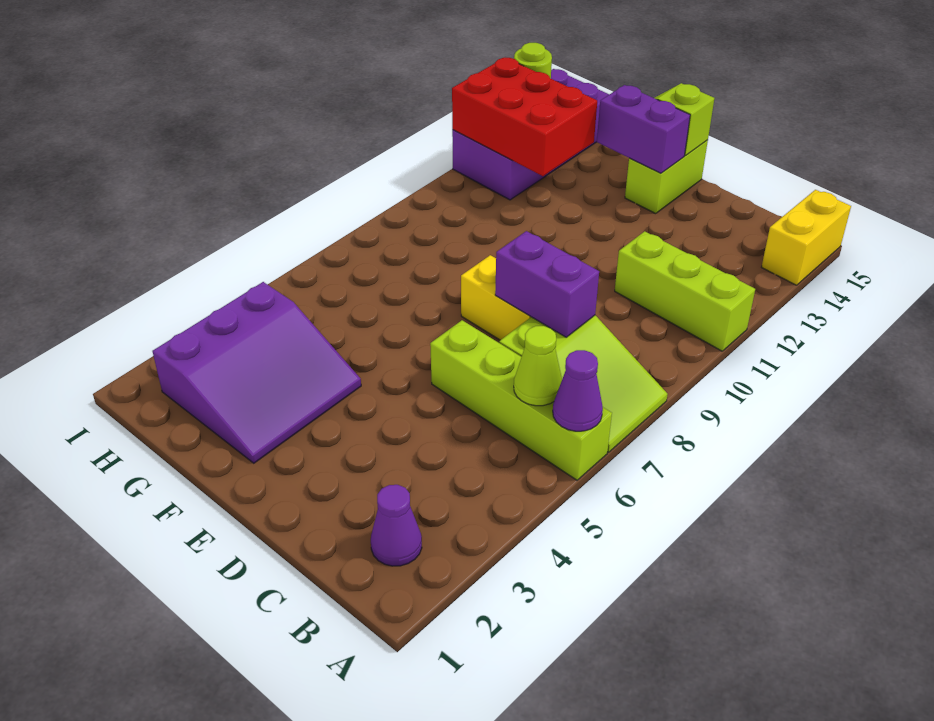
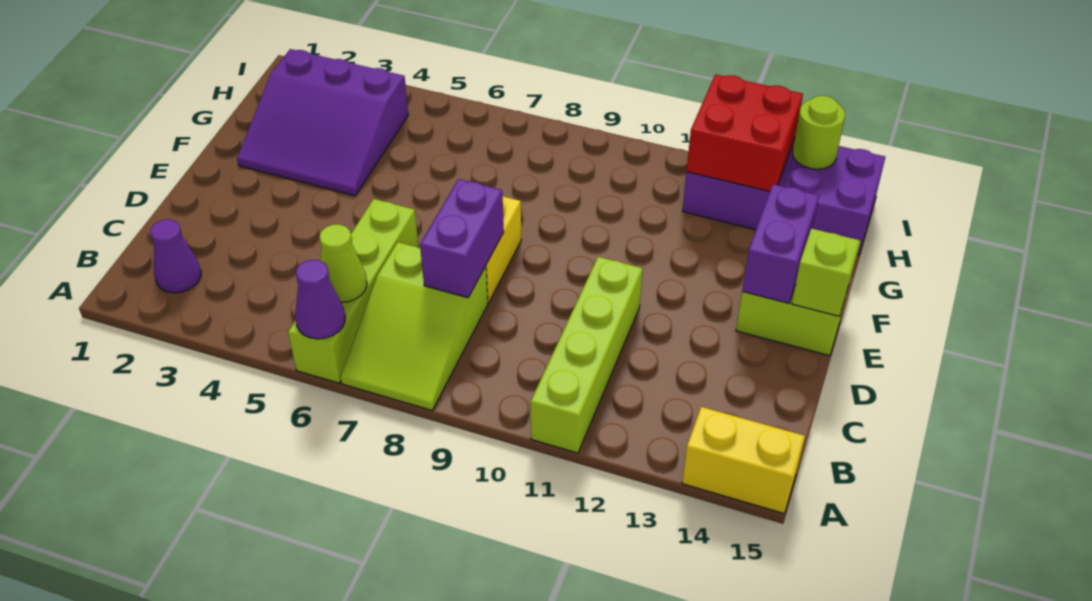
lime 1x3 brick [615,231,755,351] -> lime 1x4 brick [531,257,643,453]
red 2x3 brick [452,58,597,176] -> red 2x2 brick [687,74,803,192]

